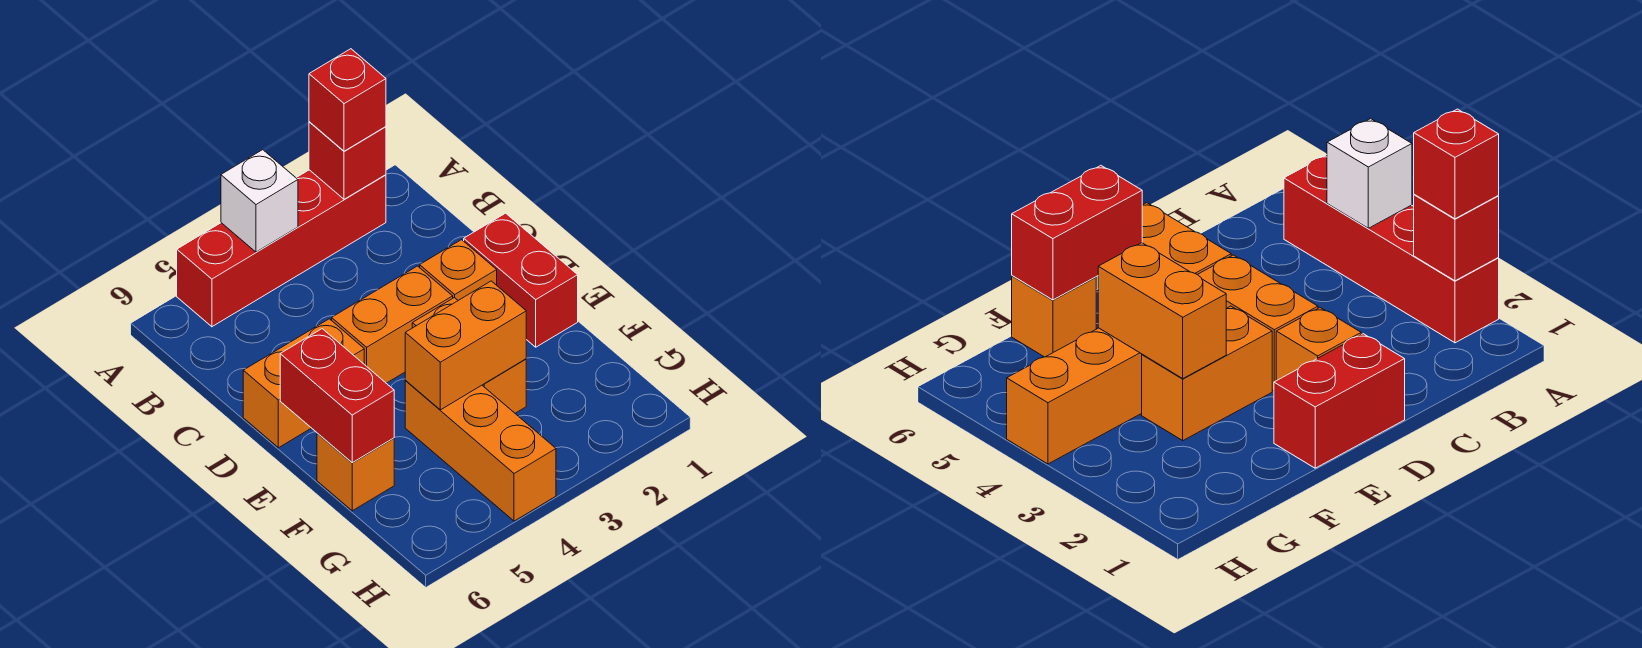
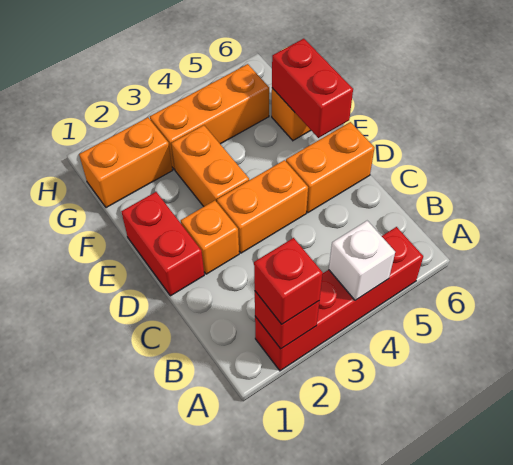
orange 1x2 brick [405,281,526,410] -> orange 1x2 brick moved to [79,118,173,208]
orange 1x3 brick [405,381,556,521] -> orange 1x3 brick turned to [150,64,269,170]

